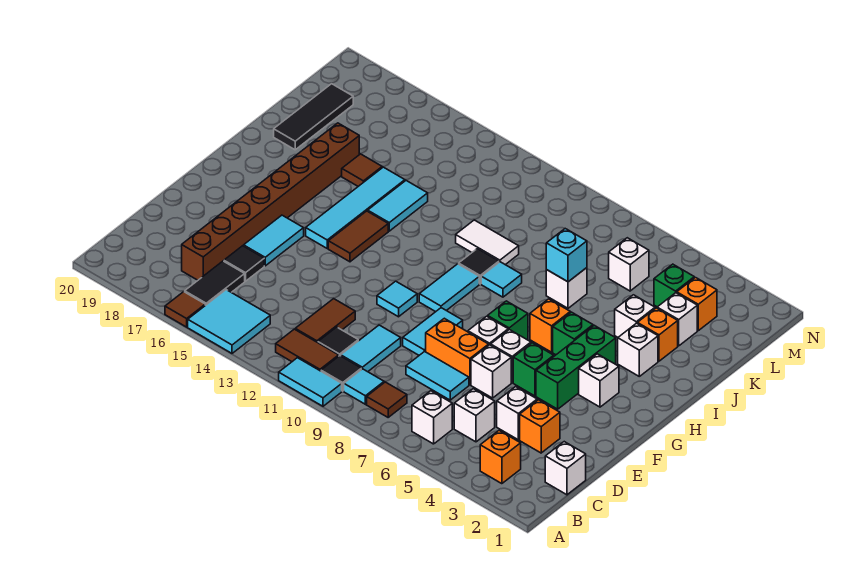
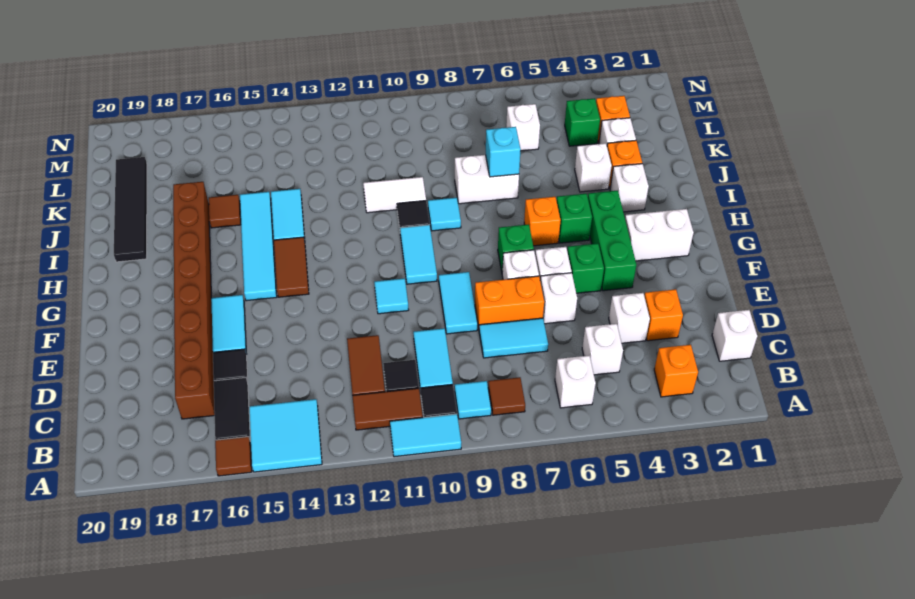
white 1x1 brick [579,354,619,407] -> white 1x2 brick [625,209,694,261]
white 1x1 brick [546,268,587,308] -> white 1x2 brick [455,155,519,204]
black 1x3 tile [274,84,353,150] -> black 1x4 tile [114,157,147,262]

